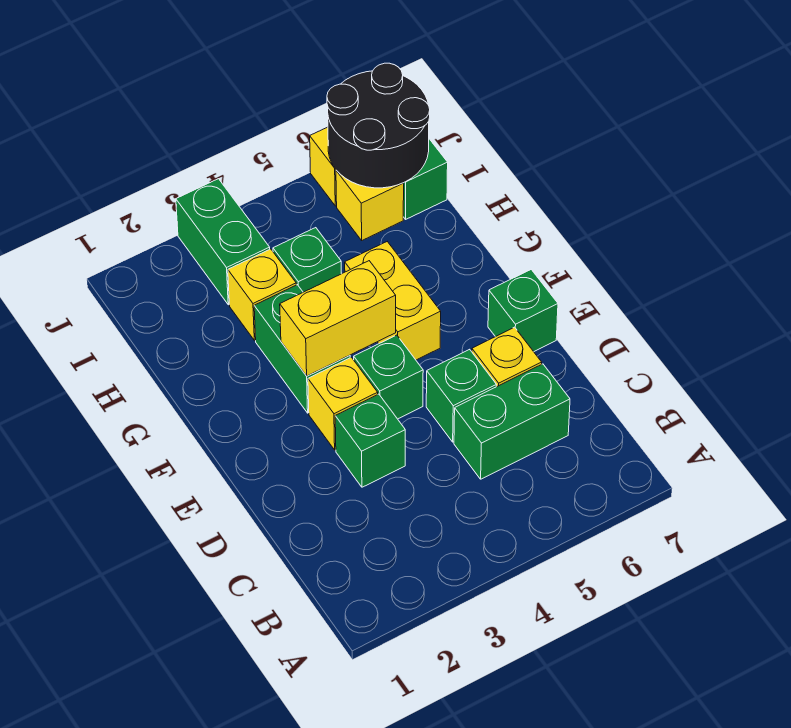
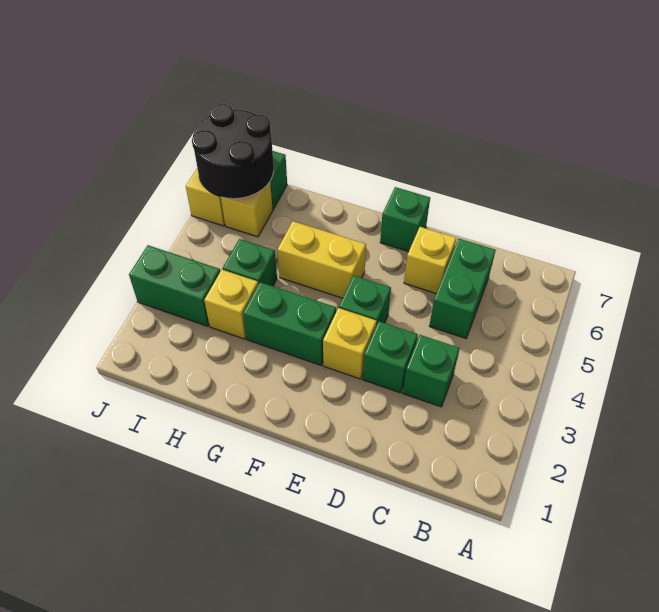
green 1x1 brick [426,349,496,442] -> green 1x1 brick moved to [403,335,460,407]
yellow 1x2 brick [280,261,396,376] -> none

